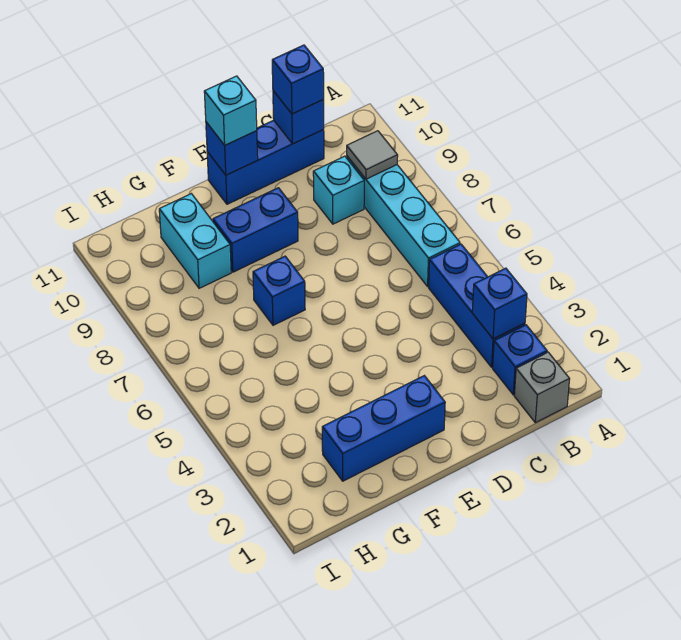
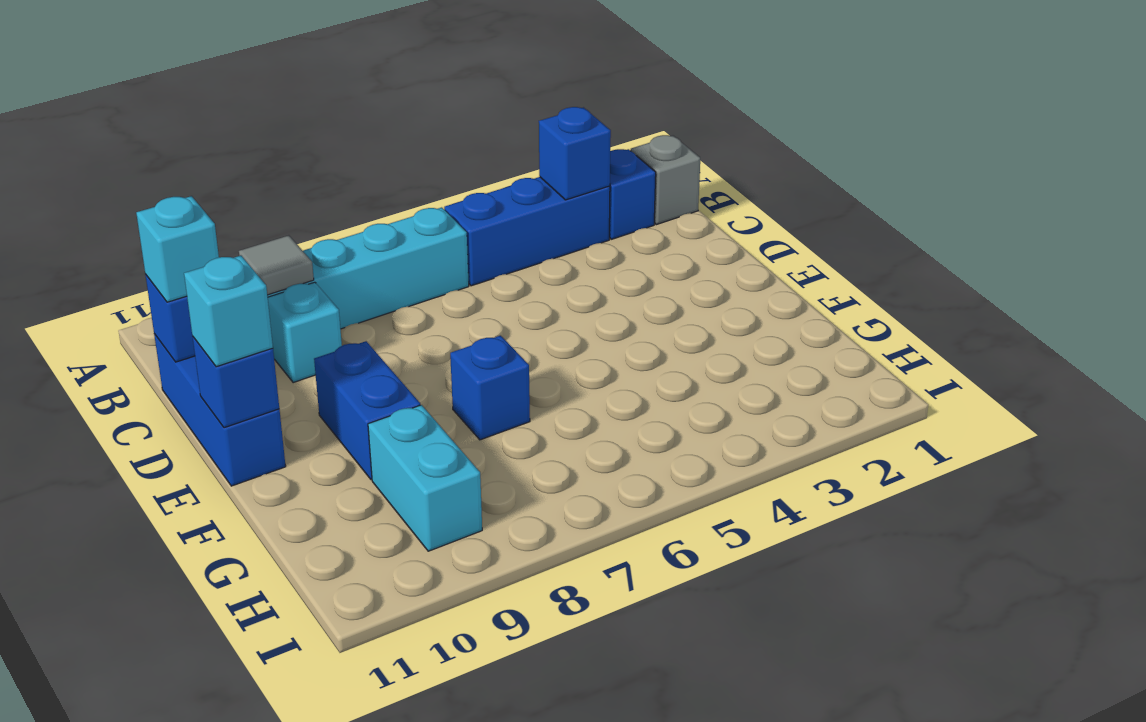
blue 1x1 brick [272,45,324,114] -> cyan 1x1 brick [136,196,219,302]
blue 1x3 brick [322,376,445,481] -> none
cyan 1x2 brick [159,194,231,288] -> cyan 1x2 brick turned to [368,405,482,551]

